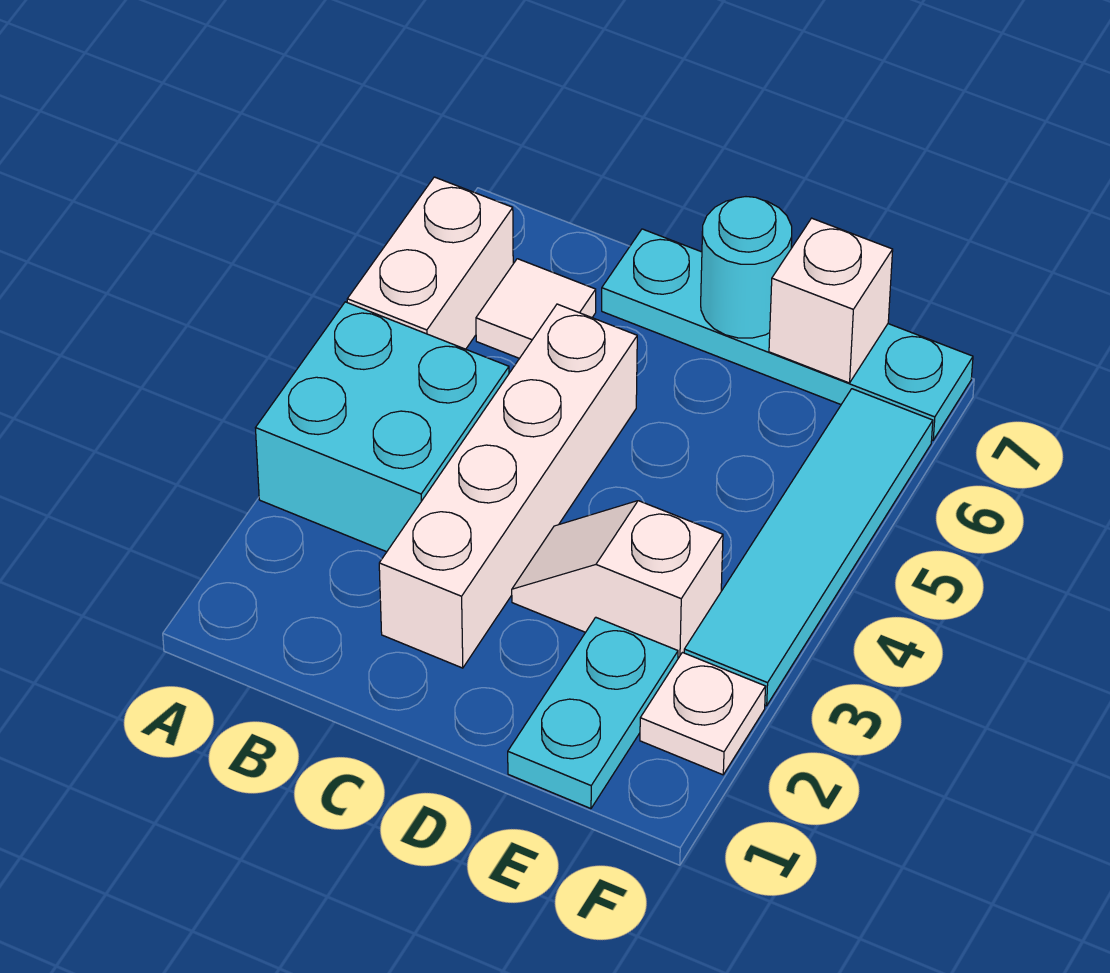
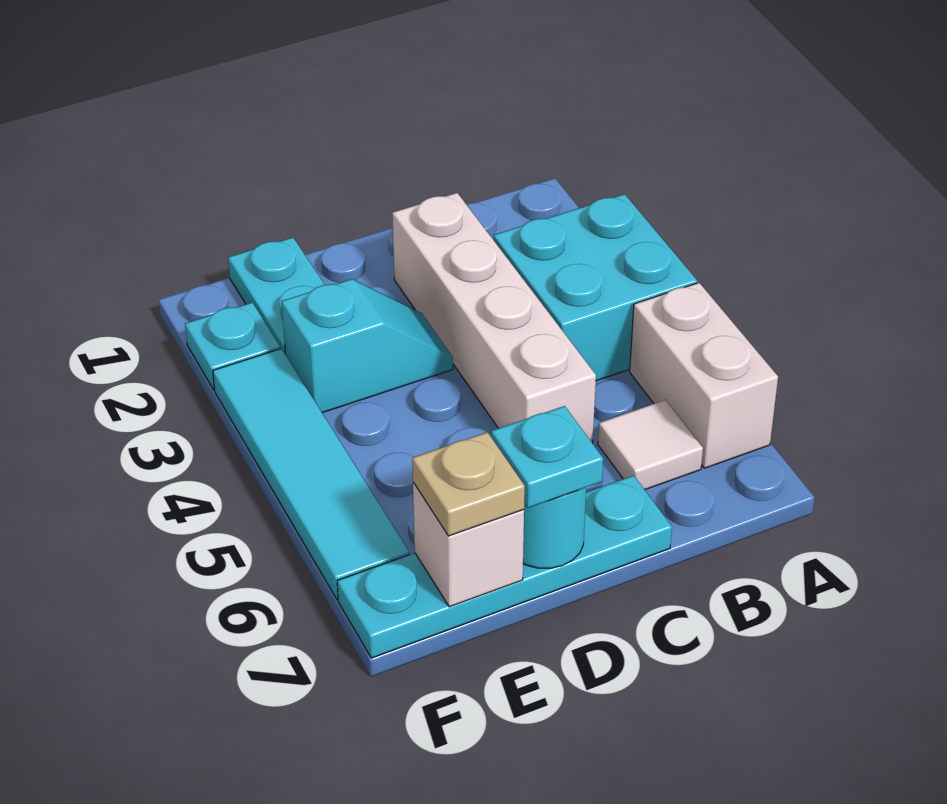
white 1x2 slope [512,501,723,658] -> cyan 1x2 slope [282,279,453,413]
none -> cyan 1x1 plate [491,406,603,508]
none -> tan 1x1 plate [412,432,525,536]
white 1x1 plate [640,653,766,775] -> cyan 1x1 plate [185,303,280,390]

